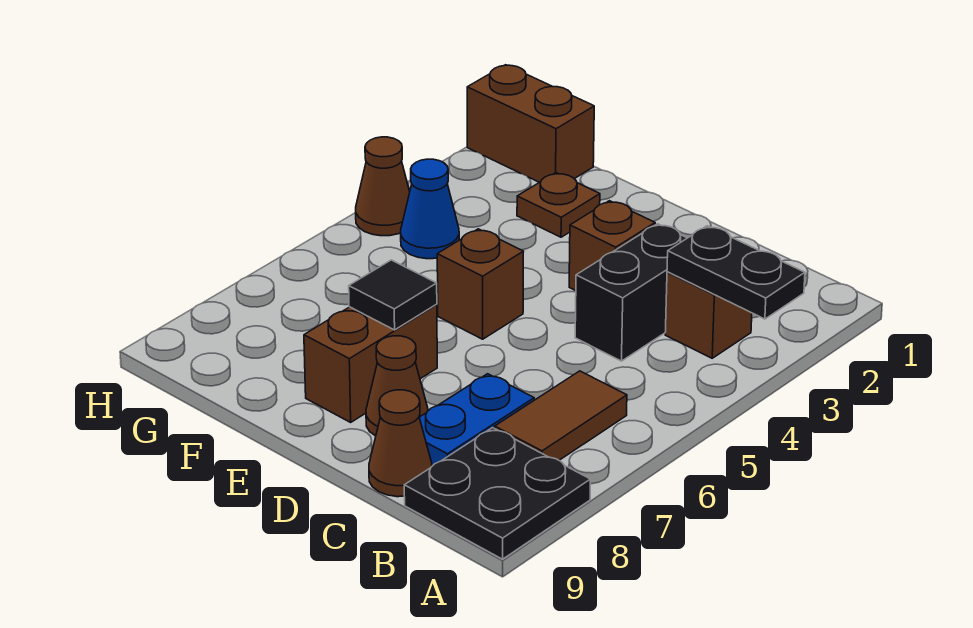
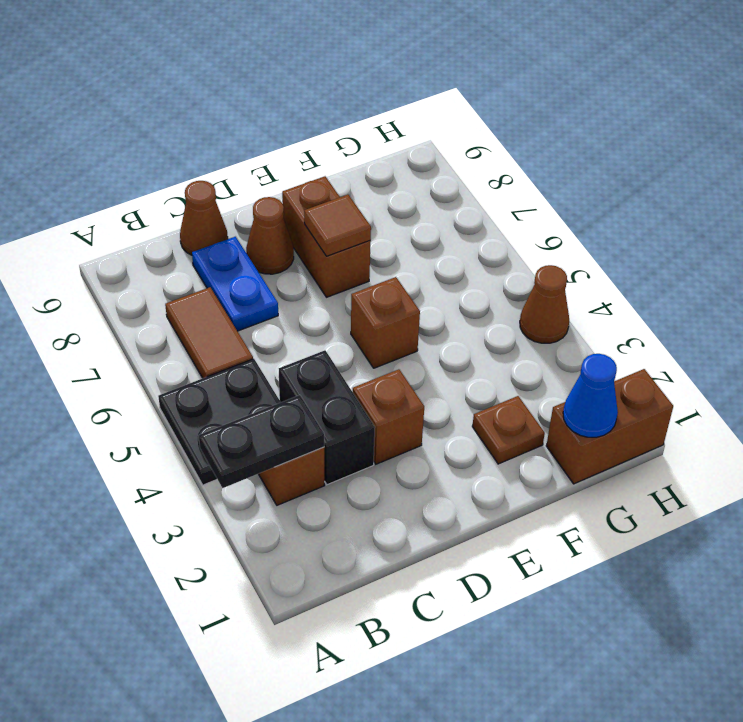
black 2x2 plate [404,428,590,559] -> black 2x2 plate moved to [158,359,281,485]
black 1x1 tile [349,260,437,330] -> brown 1x1 tile [304,195,371,256]
blue 1x1 cone [401,159,459,259] -> blue 1x1 cone moved to [563,354,618,437]

